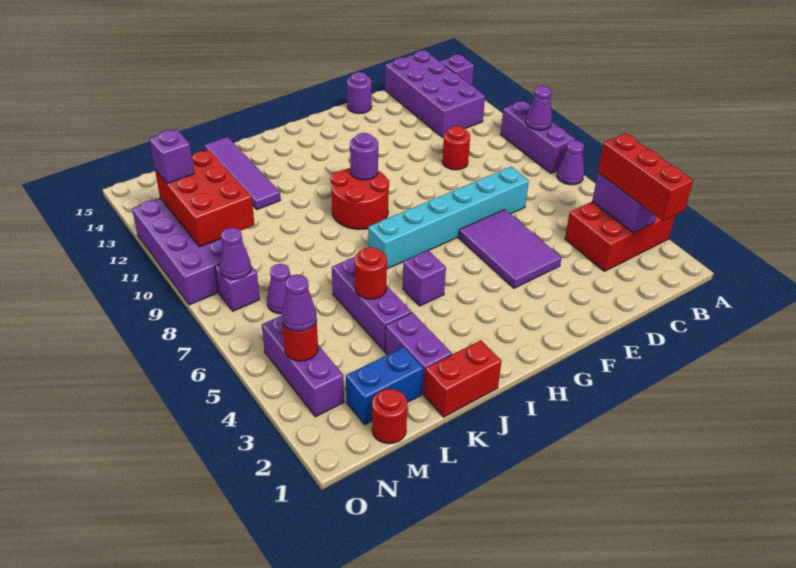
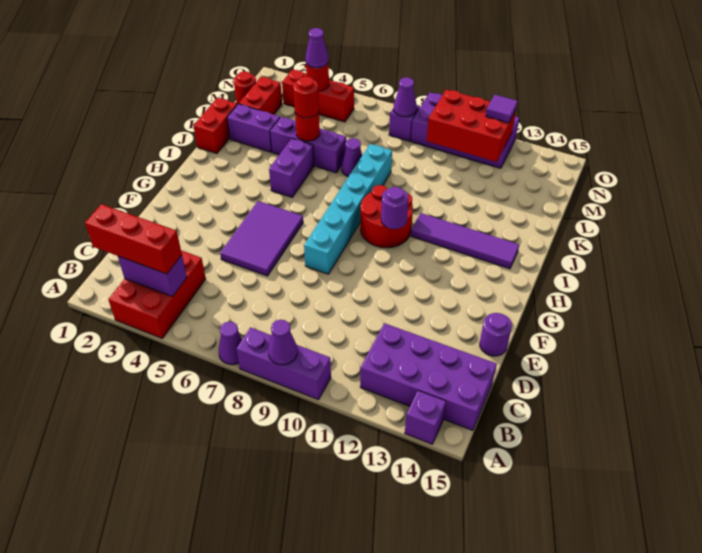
cyan 1x6 brick [368,167,529,269] -> cyan 1x6 brick moved to [304,144,392,274]
red 1x1 round brick [442,126,470,170] -> red 1x1 round brick moved to [293,76,319,118]
purple 2x3 tile [459,210,561,288] -> purple 2x3 tile turned to [220,201,303,276]
purple 1x1 brick [403,250,446,306] -> purple 1x2 brick [269,138,314,197]
purple 1x4 tile [205,137,281,210] -> purple 1x4 tile moved to [411,213,519,269]
blue 1x2 brick [346,347,423,424] -> red 1x2 brick [239,77,282,114]
purple 1x1 cone [267,264,290,314] -> purple 1x1 cone moved to [342,138,362,177]
purple 1x3 brick [262,316,344,417] -> red 1x3 brick [282,69,354,122]
purple 1x1 brick [149,129,194,184] -> purple 1x1 tile [486,95,518,123]

